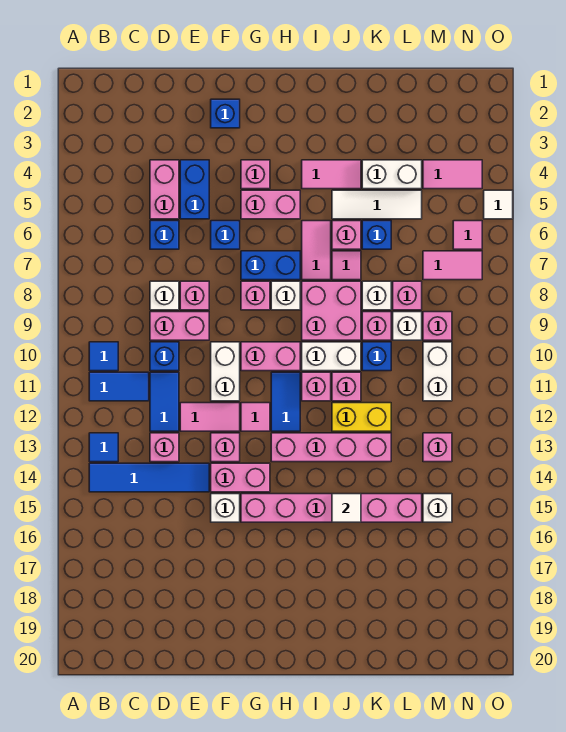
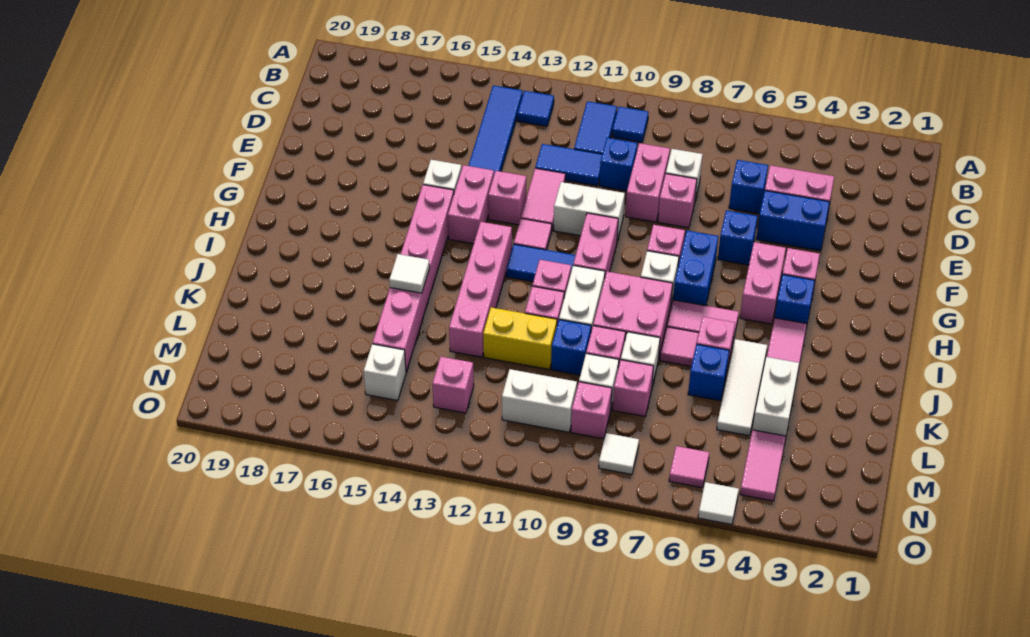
pink 1x1 brick [150,433,179,462] -> none
blue 1x1 brick [211,99,240,128] -> blue 1x1 brick moved to [775,275,815,324]
yellow 1x2 brick [332,403,391,431] -> yellow 1x2 brick turned to [483,307,557,369]
pink 1x2 tile [423,251,482,280] -> none
none -> white 1x1 tile [599,433,639,474]

